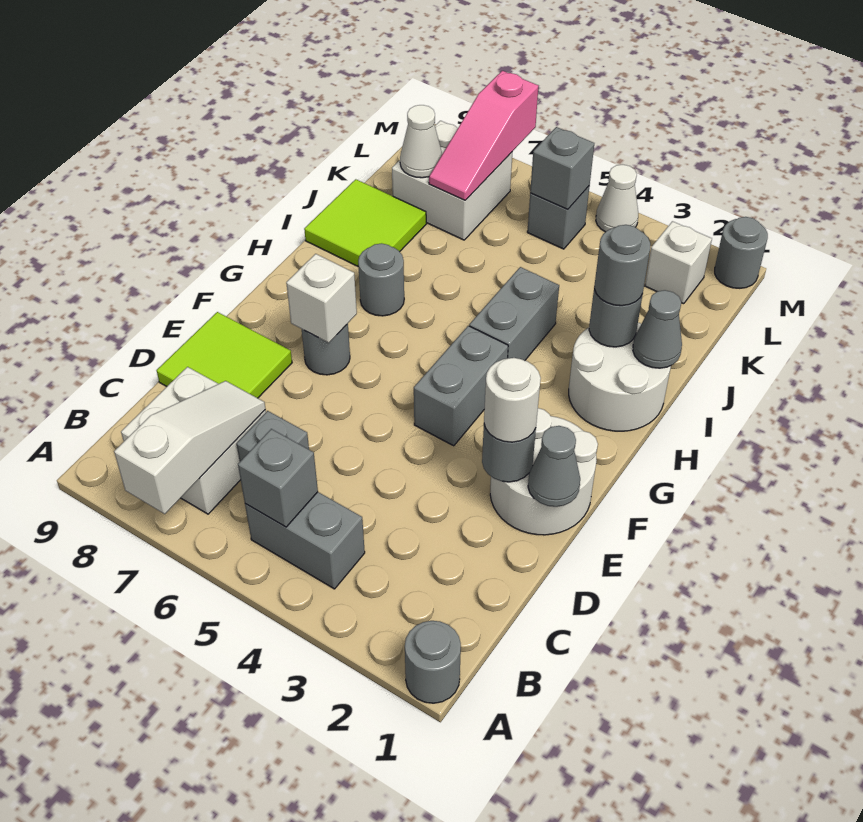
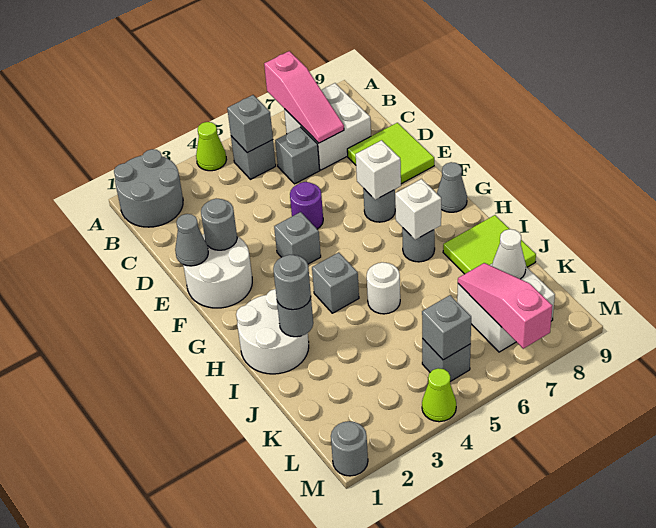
grey 1x1 round brick [405,621,461,703] -> grey 2x2 round brick [114,149,183,227]
none -> lime 1x1 cone [196,122,227,171]
white 1x3 slope [114,381,265,514] -> pink 1x3 slope [264,51,344,143]
grey 1x2 brick [245,492,365,589] -> grey 1x1 brick [231,136,276,179]
white 1x1 round brick [484,358,541,442] -> white 1x1 round brick moved to [367,262,400,314]
none -> purple 1x1 round brick [290,182,323,229]
grey 1x2 brick [414,326,508,446] -> grey 1x1 brick [274,212,321,264]
grey 1x2 brick [469,267,559,360] -> grey 1x1 brick [312,253,359,313]
grey 1x1 cone [633,290,682,368] -> grey 1x1 cone moved to [437,162,467,212]
white 1x1 brick [645,221,712,304] -> white 1x1 brick moved to [395,179,441,240]
white 1x1 cone [596,165,638,232] -> lime 1x1 cone [422,368,456,422]

